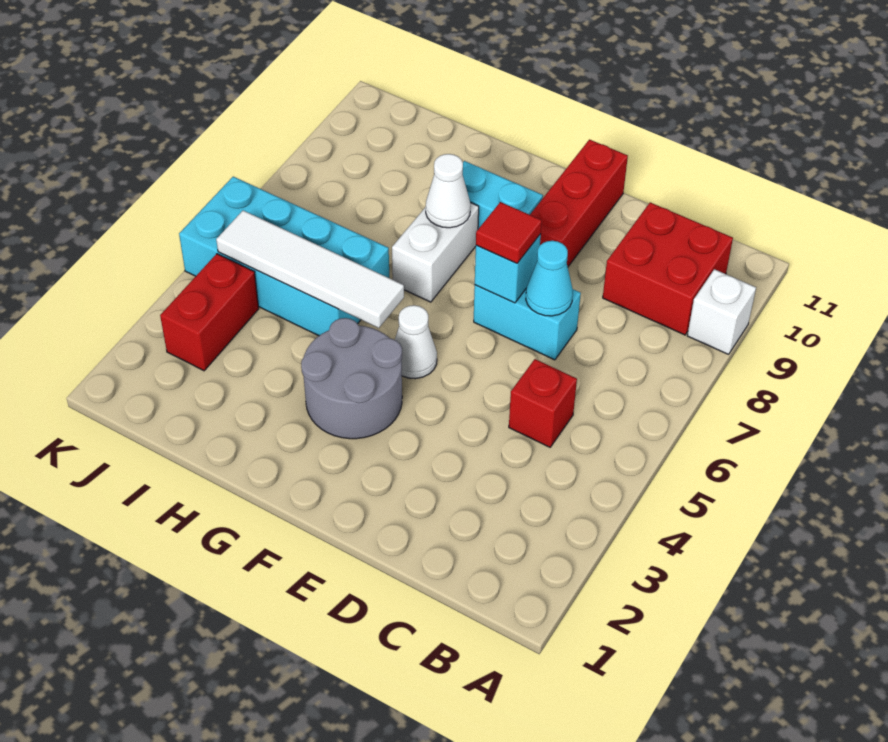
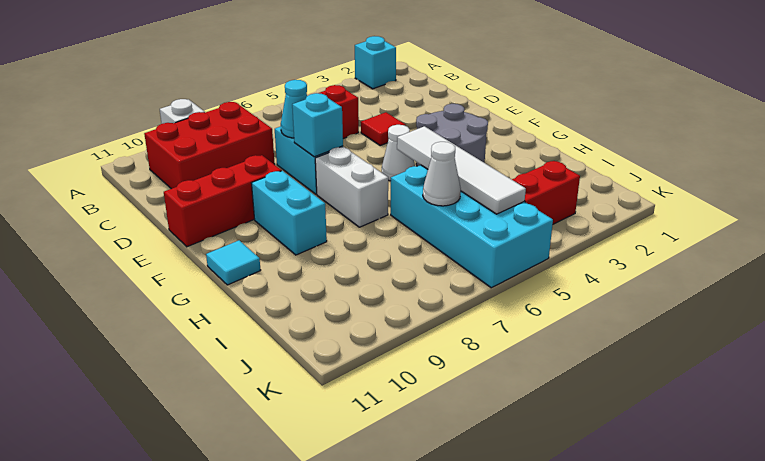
none -> cyan 1x1 brick [355,36,396,89]
red 2x2 brick [603,203,733,335] -> red 2x3 brick [144,102,275,189]
red 1x1 tile [476,202,542,263] -> red 1x1 tile moved to [361,112,406,145]
white 1x2 brick [392,203,479,302] -> white 1x2 brick turned to [315,147,388,227]
white 1x1 cone [426,154,471,228] -> white 1x1 cone moved to [423,142,461,206]
none -> cyan 1x1 tile [206,240,261,285]

